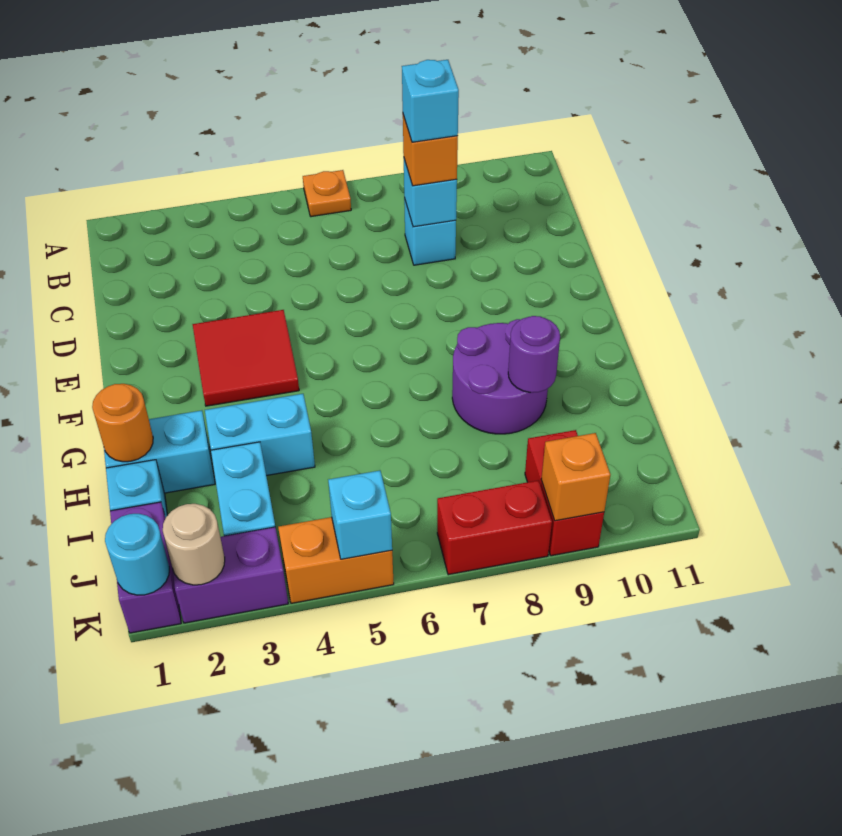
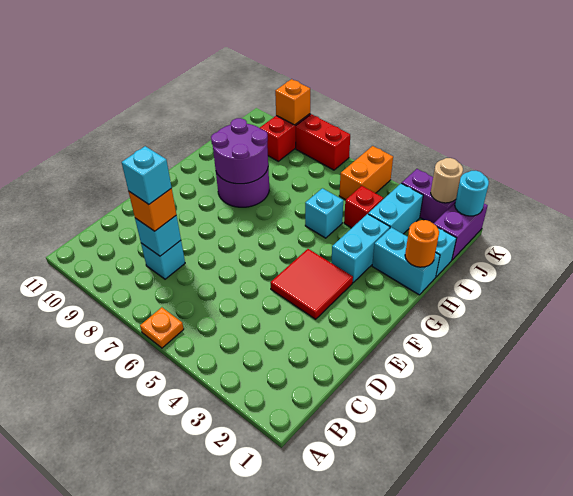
cyan 1x2 brick [205,394,315,476] -> cyan 1x2 brick turned to [331,214,390,283]
purple 1x1 round brick [508,316,560,393] -> purple 2x2 round brick [211,118,268,184]
none -> red 1x1 brick [344,186,383,228]
orange 1x2 brick [278,517,394,603] -> orange 1x2 brick turned to [339,146,393,200]
cyan 1x1 brick [328,471,392,559] -> cyan 1x1 brick moved to [305,188,343,238]

